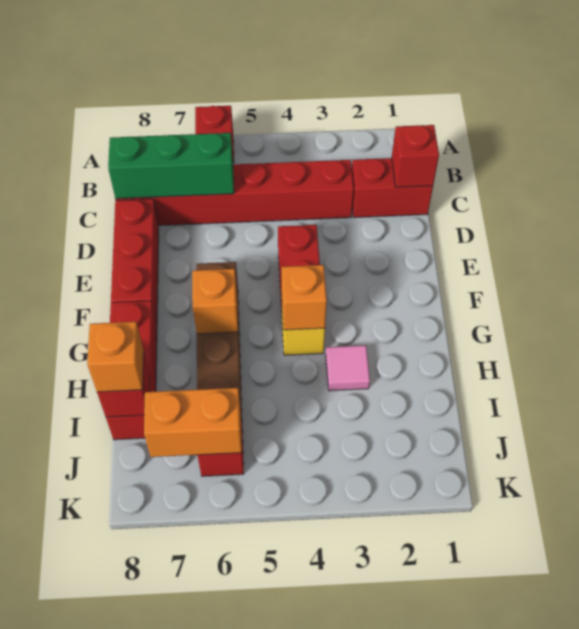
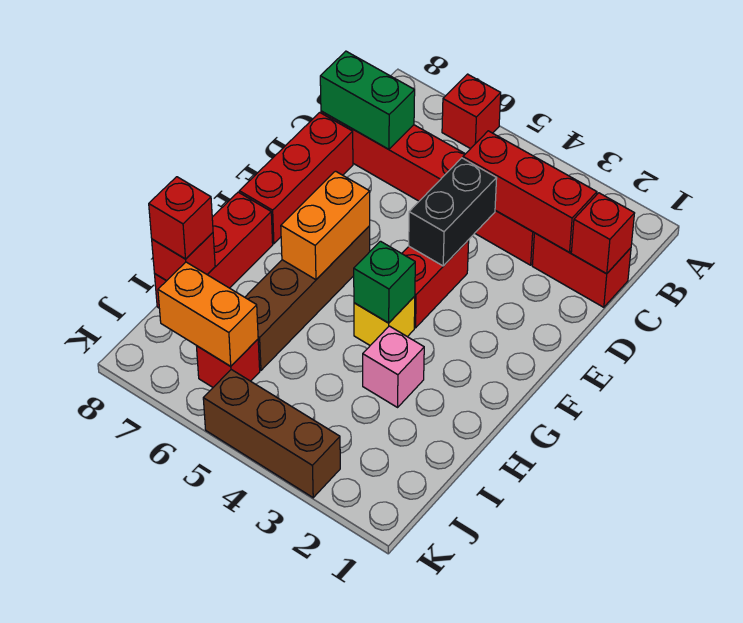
none -> red 1x3 brick [463,131,597,252]
green 1x3 brick [108,133,234,199] -> green 1x2 brick [320,51,415,149]
none -> black 1x2 brick [409,158,497,266]
orange 1x1 brick [282,265,327,330] -> green 1x1 brick [354,241,415,323]
orange 1x1 brick [192,269,238,334] -> orange 1x2 brick [281,171,370,280]
pink 1x1 tile [326,345,370,391] -> pink 1x1 brick [363,326,424,407]
orange 1x1 brick [87,322,144,392] -> red 1x1 brick [149,177,213,259]
none -> brown 1x3 brick [203,370,340,498]

